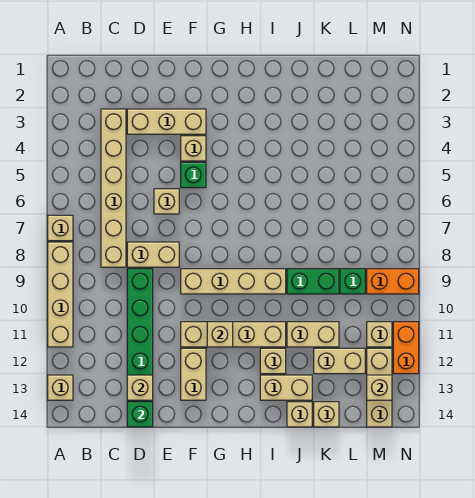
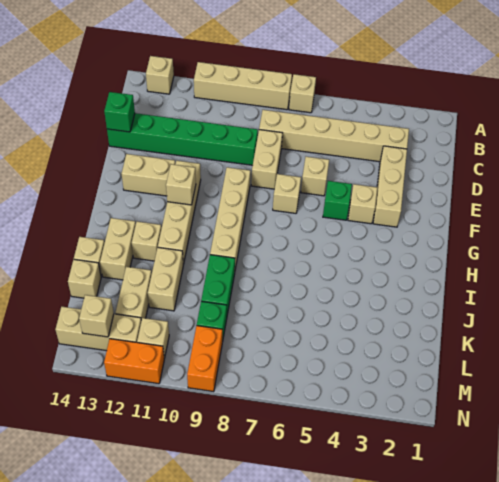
tan 1x1 brick [127,375,153,400] -> tan 1x1 brick moved to [273,174,301,213]

